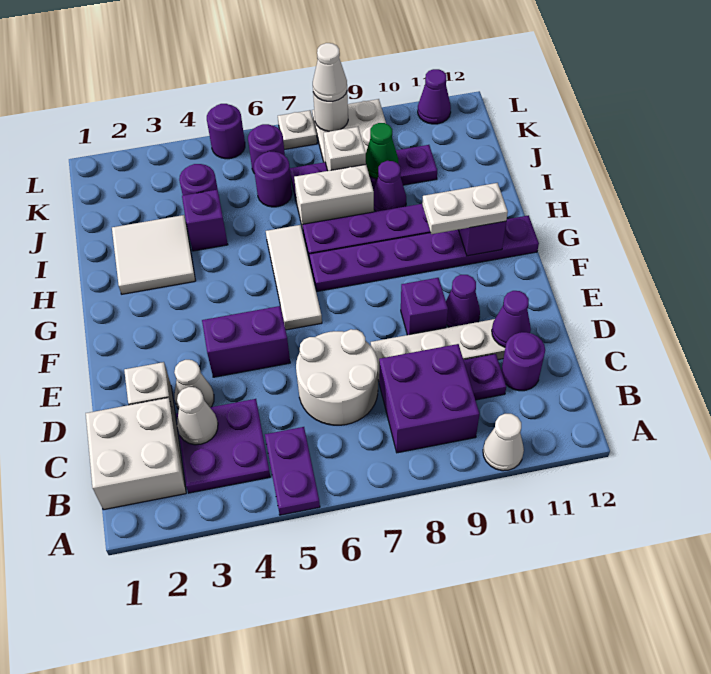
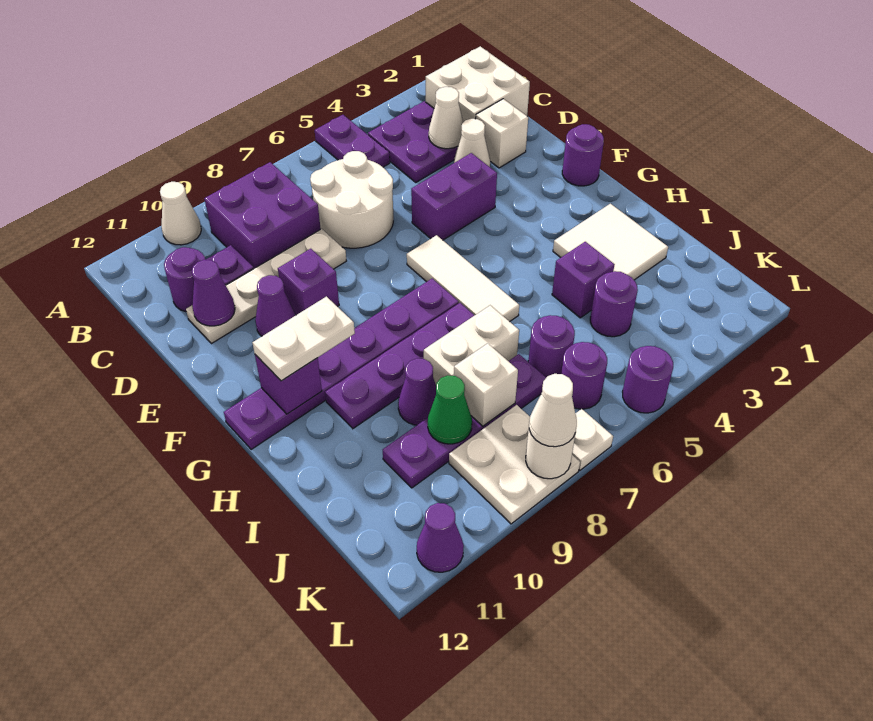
none -> purple 1x1 round brick [562,124,604,186]

